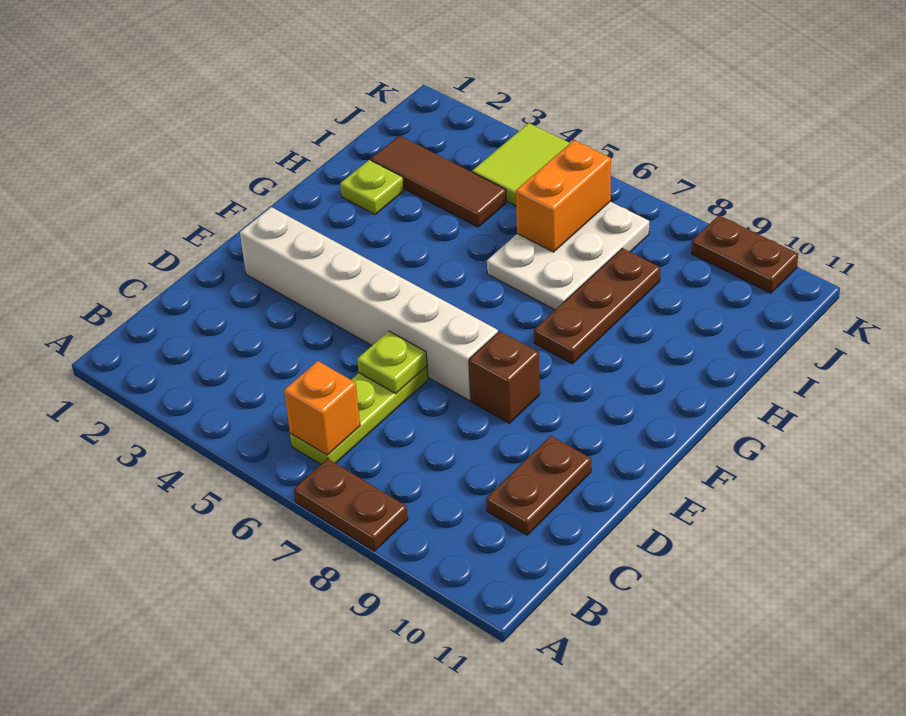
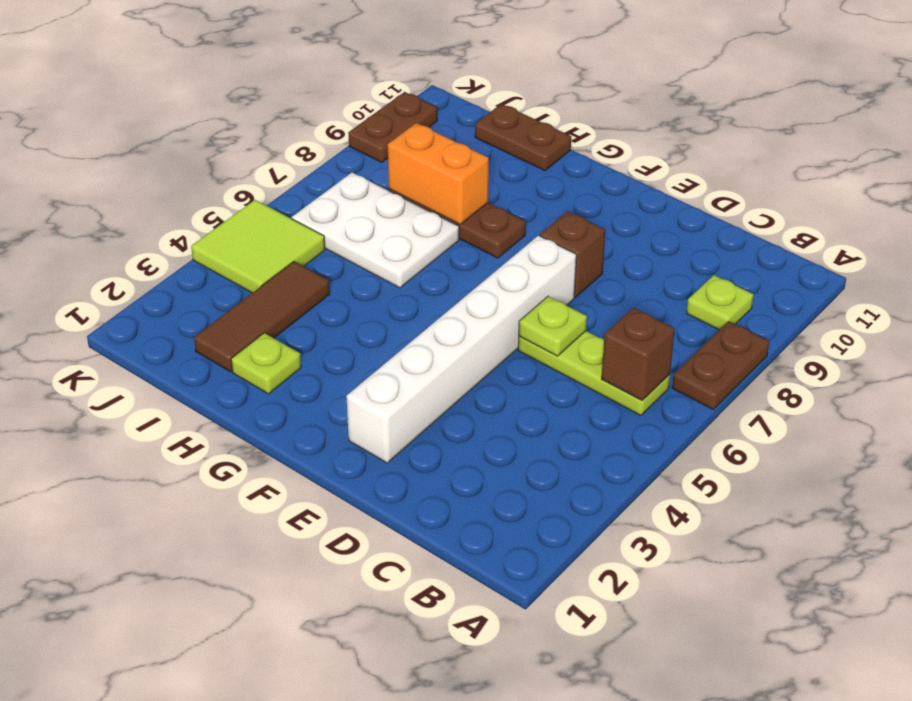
orange 1x1 brick [284,361,360,455] -> brown 1x1 brick [601,308,675,401]
none -> lime 1x1 plate [687,275,753,330]
brown 1x2 plate [486,436,591,535] -> brown 1x2 plate moved to [475,104,571,171]
orange 1x2 brick [516,140,611,252] -> orange 1x2 brick moved to [388,123,489,224]

